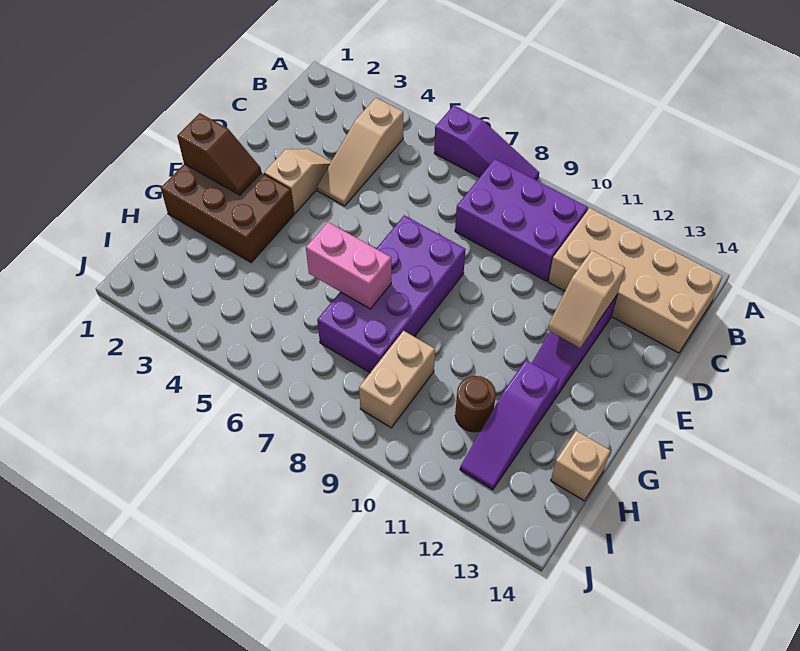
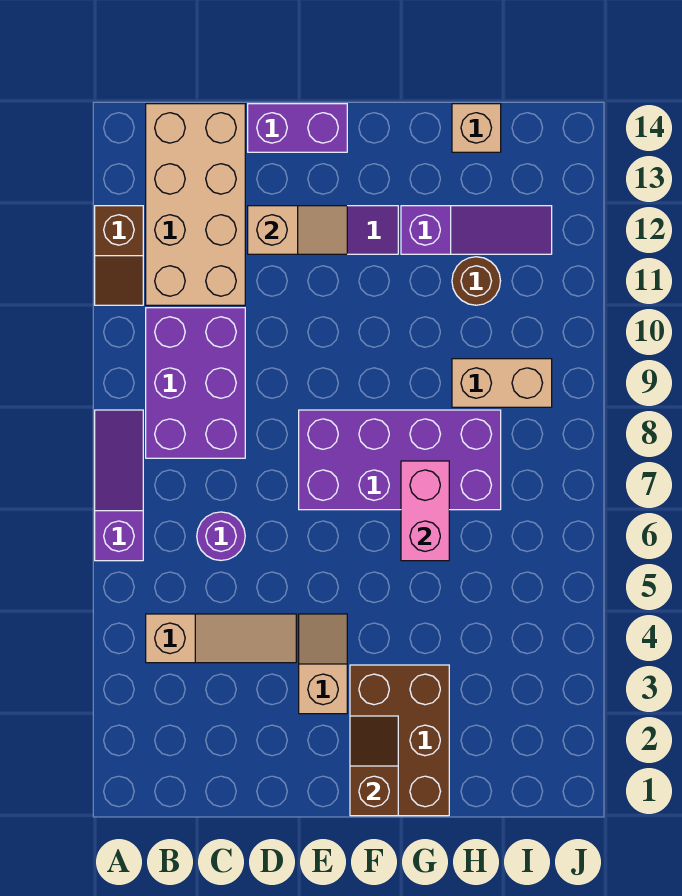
none -> brown 1x2 slope [95,206,143,305]
none -> purple 1x1 round brick [197,512,245,560]
tan 1x2 slope [264,149,331,214] -> tan 1x2 slope turned to [299,614,347,714]
none -> purple 1x2 brick [248,104,347,152]

